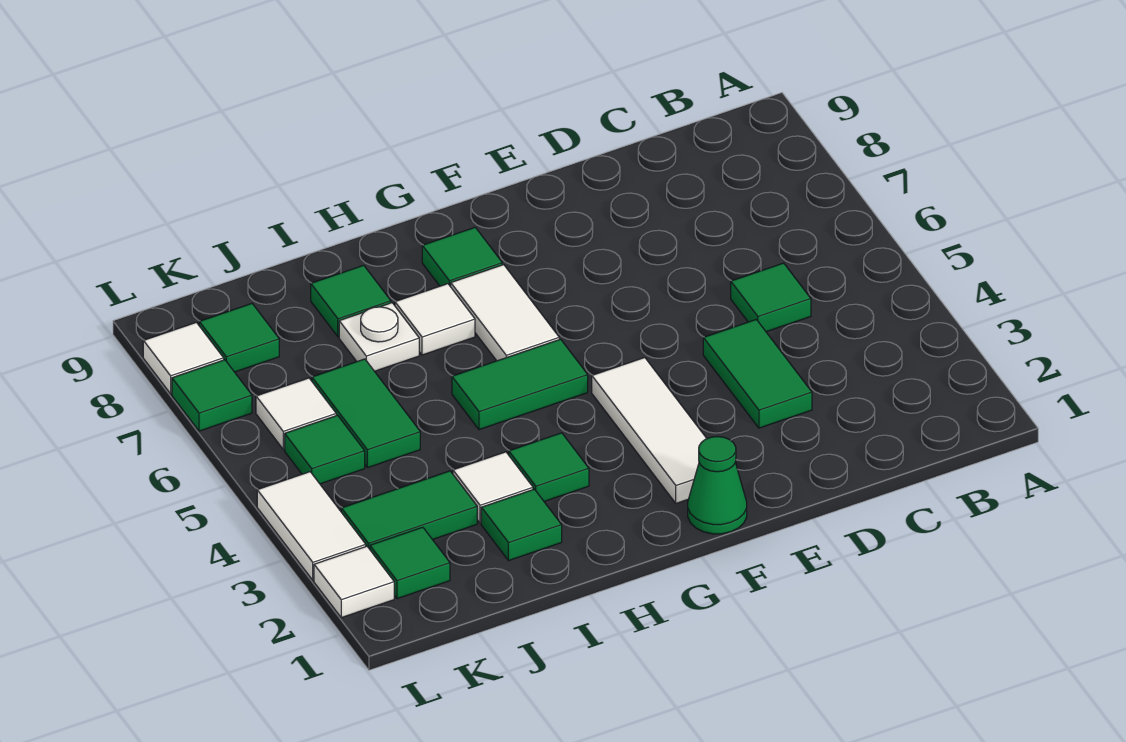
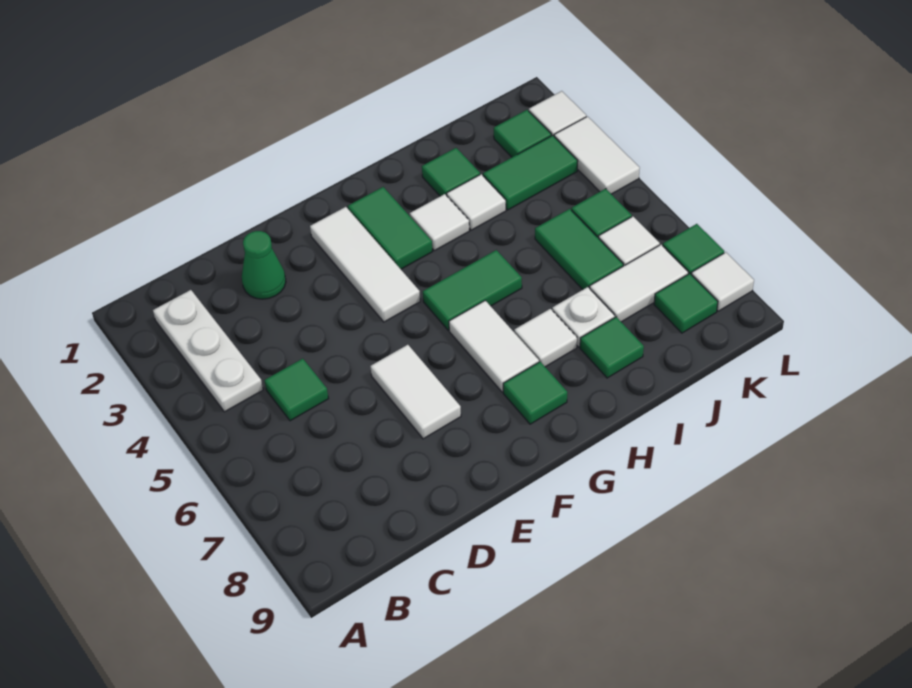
none -> white 1x3 plate [153,290,263,412]
green 1x2 tile [703,320,812,428] -> green 1x2 tile moved to [348,187,433,269]
none -> white 1x2 tile [370,345,461,439]
green 1x1 cone [688,437,747,534] -> green 1x1 cone moved to [242,231,286,299]
green 1x1 tile [509,433,589,501] -> white 1x1 tile [410,194,469,251]
none -> white 1x2 tile [590,245,688,322]

